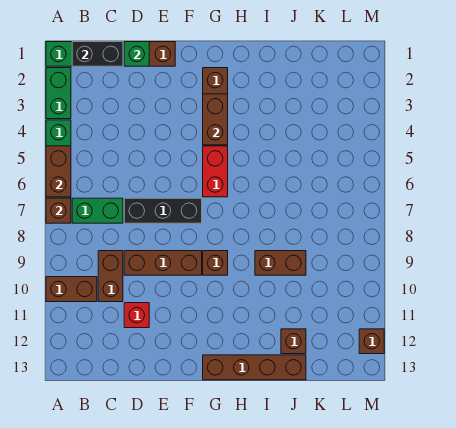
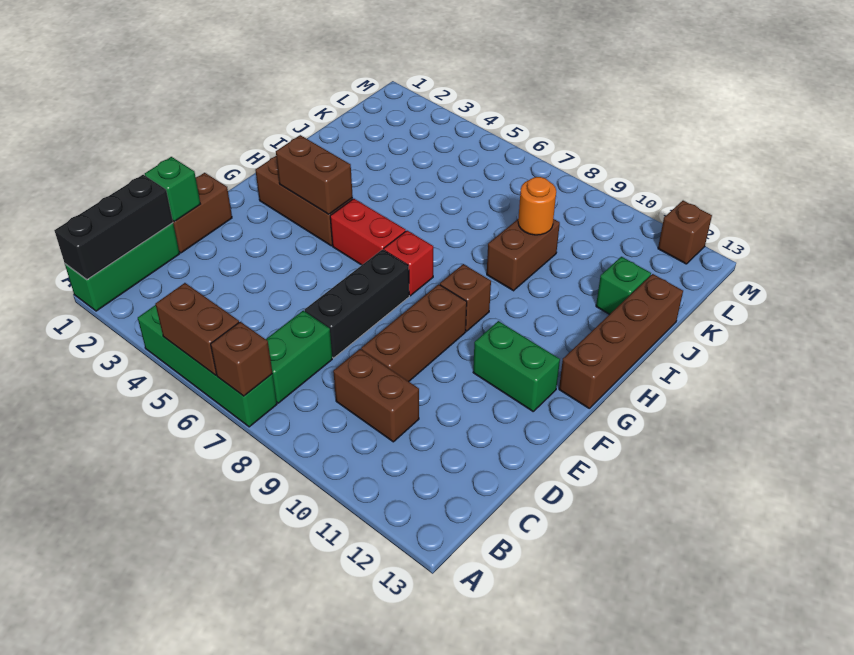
green 1x2 brick [46,68,71,119] -> green 1x2 brick moved to [473,321,560,411]
brown 1x2 brick [46,277,97,302] -> none
black 1x2 brick [72,42,123,66] -> black 1x3 brick [54,175,173,280]
red 1x1 brick [124,303,149,328] -> red 1x1 brick moved to [384,231,433,296]
none -> orange 1x1 round brick [518,177,556,235]
brown 1x1 brick [281,329,306,354] -> green 1x1 brick [596,257,651,314]

